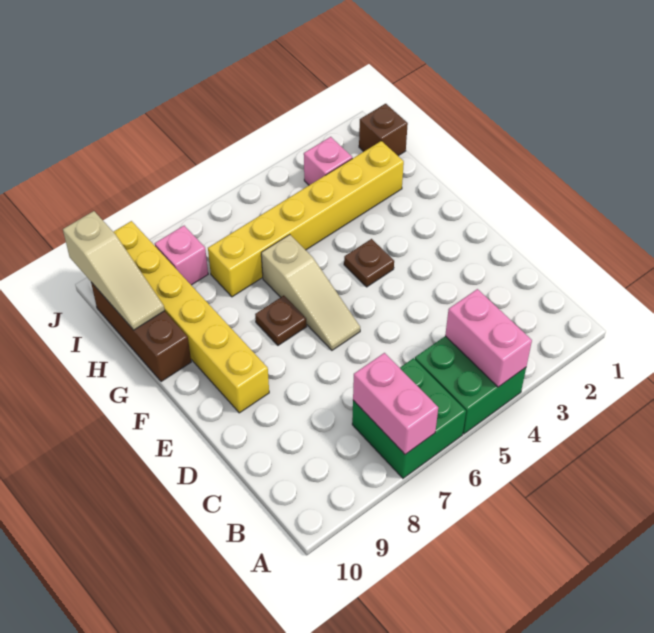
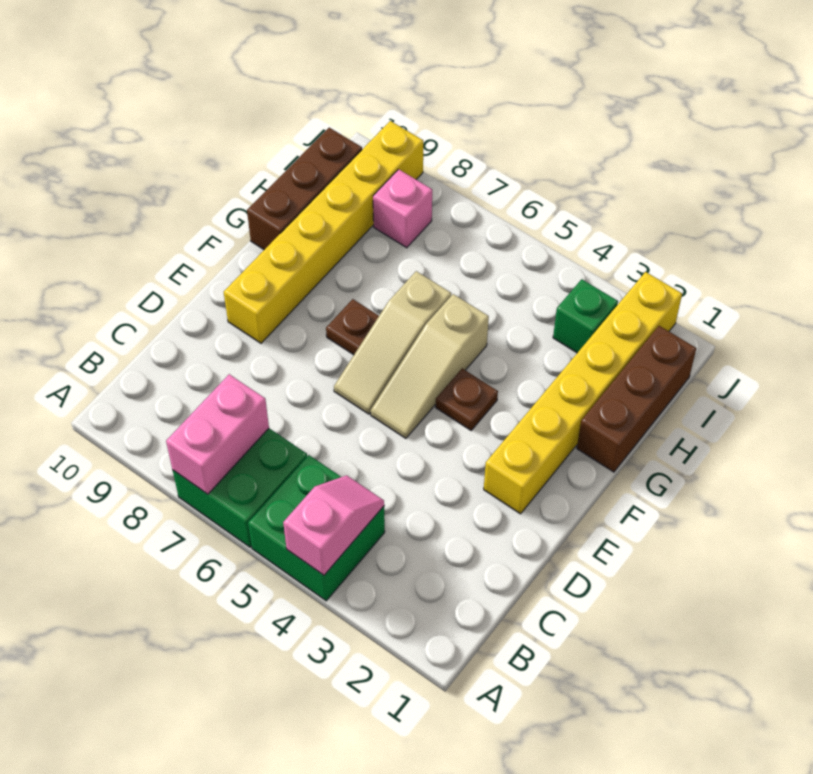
pink 1x2 brick [445,289,532,387] -> pink 1x2 slope [283,475,384,575]
yellow 1x6 brick [208,141,404,297] -> yellow 1x6 brick turned to [484,272,682,514]
tan 1x3 slope [63,211,165,330] -> tan 1x3 slope moved to [371,294,489,438]
brown 1x1 brick [359,104,408,156] -> brown 1x3 brick [577,326,696,472]
pink 1x1 brick [304,137,352,185] -> green 1x1 brick [553,279,618,353]

